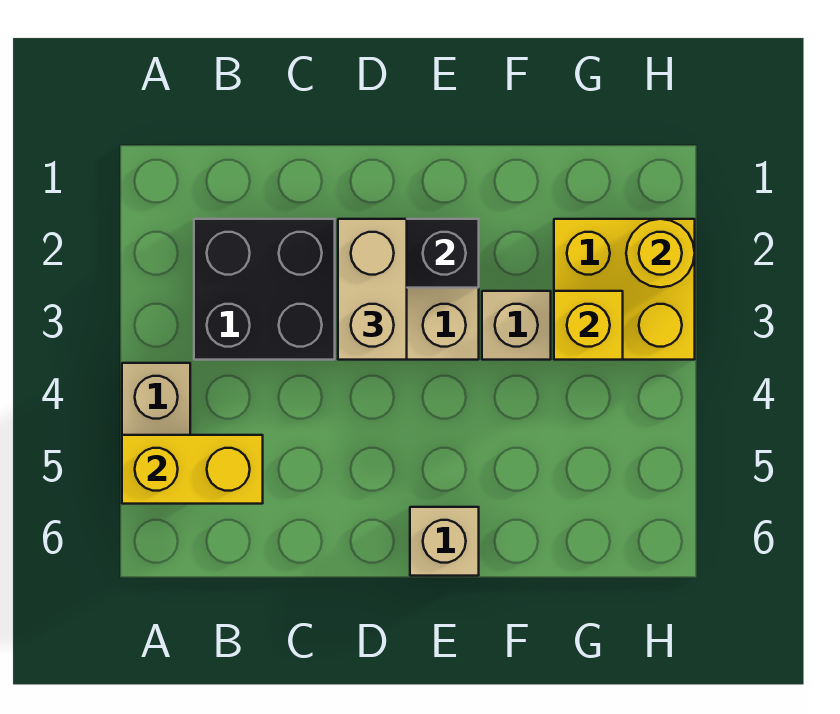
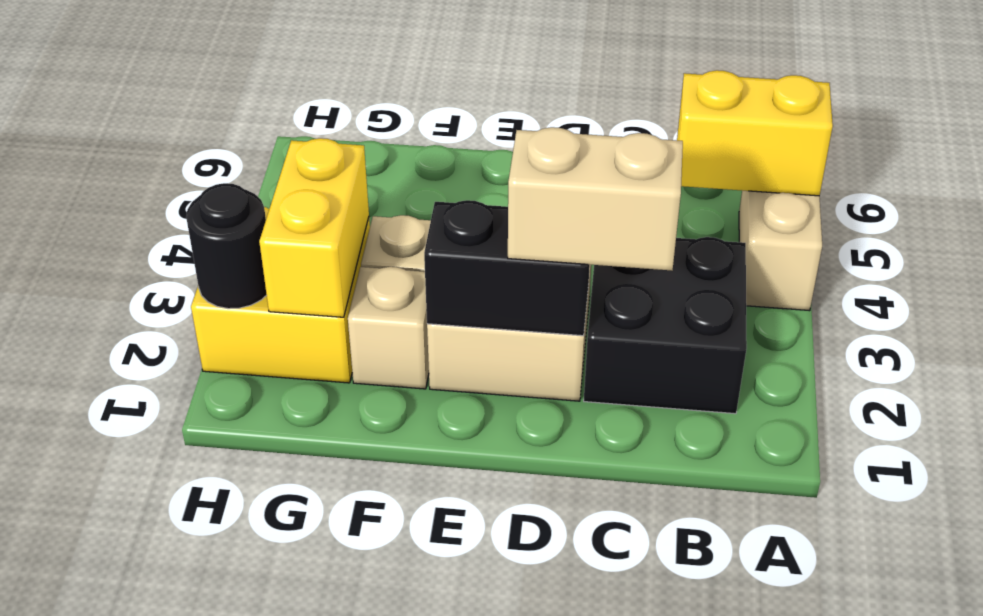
tan 1x2 brick [338,219,407,360] -> tan 1x2 brick turned to [508,127,683,270]
tan 1x1 brick [410,507,479,576] -> tan 1x1 brick moved to [348,267,429,389]
yellow 1x1 brick [554,291,623,360] -> yellow 1x2 brick [259,138,369,317]
yellow 1x1 round brick [626,219,695,287] -> black 1x1 round brick [186,183,267,309]

